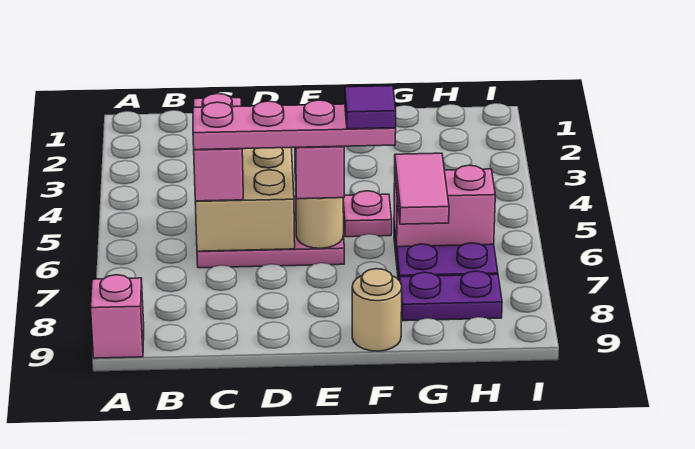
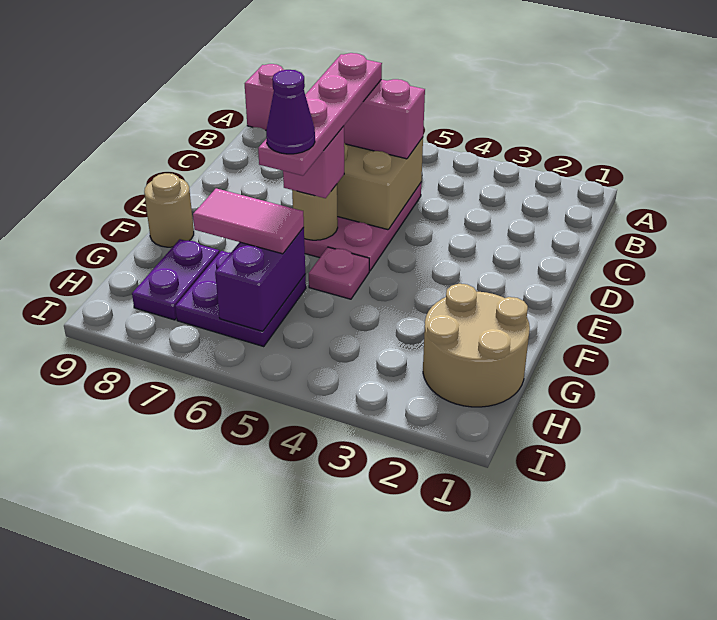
purple 1x1 tile [345,86,396,129] -> purple 1x1 cone [266,70,315,154]
none -> tan 2x2 round brick [423,284,530,407]
pink 1x2 brick [394,165,495,247] -> purple 1x2 brick [215,227,305,331]

